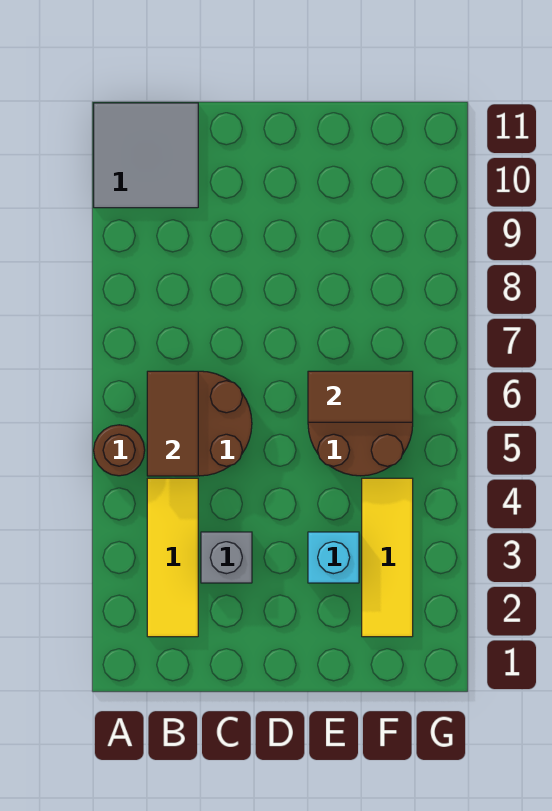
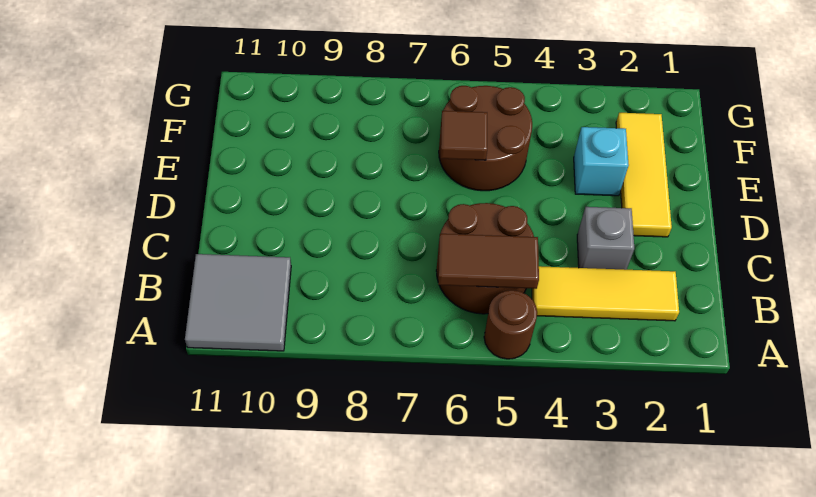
brown 1x2 tile [308,371,413,422] -> brown 1x1 tile [441,111,487,160]
yellow 1x3 tile [362,478,413,637] -> yellow 1x3 tile turned to [616,113,672,237]

